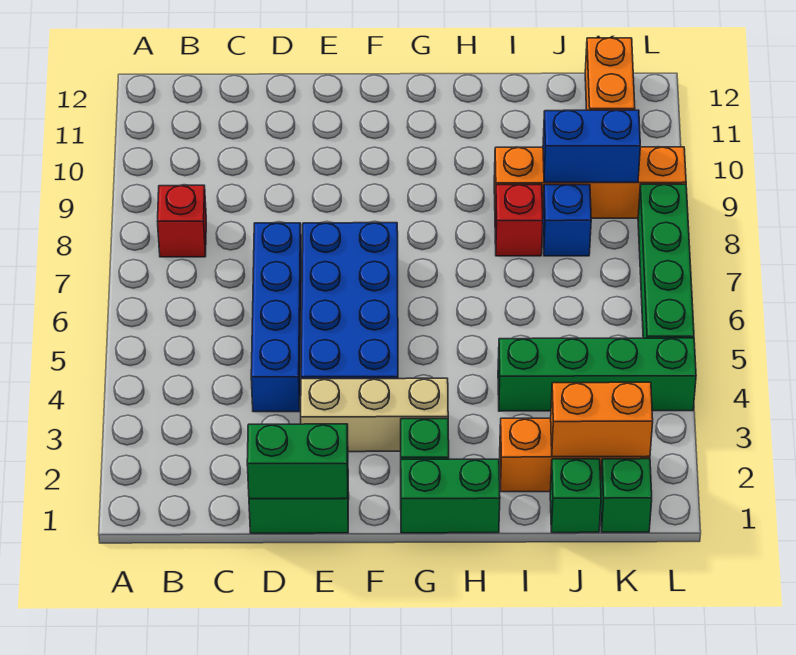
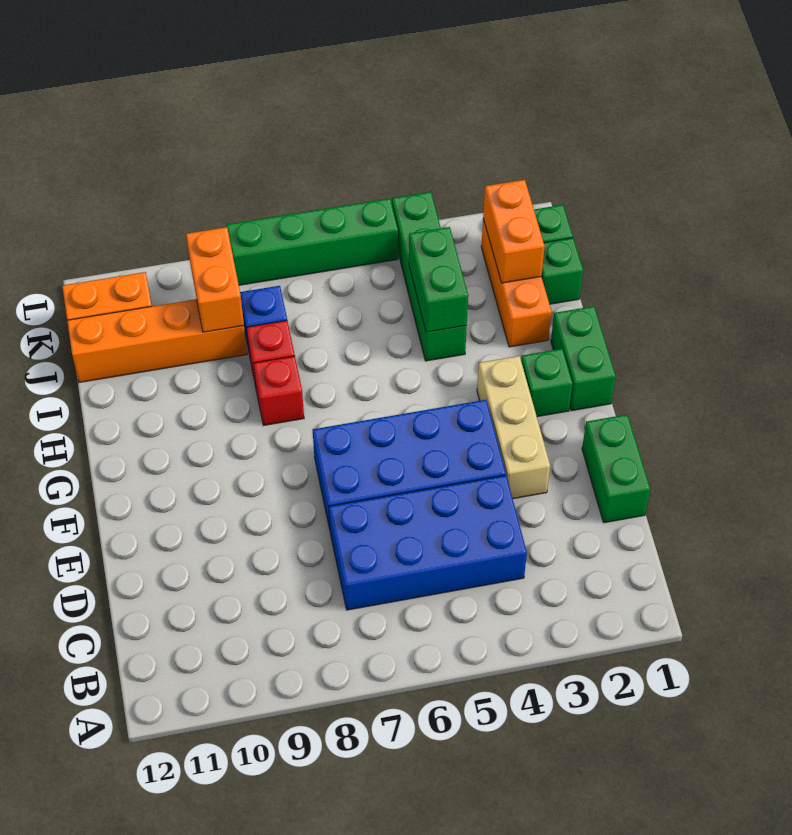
red 1x1 brick [158,185,206,257] -> red 1x1 brick moved to [254,356,304,425]
green 1x2 brick [247,424,348,499] -> green 1x2 brick moved to [409,227,468,332]
blue 1x4 brick [251,223,301,412] -> blue 2x4 brick [329,475,527,610]
orange 1x4 brick [494,147,686,218] -> orange 1x4 brick turned to [67,299,247,382]
blue 1x2 brick [543,110,640,182] -> orange 1x2 brick [186,227,244,332]

